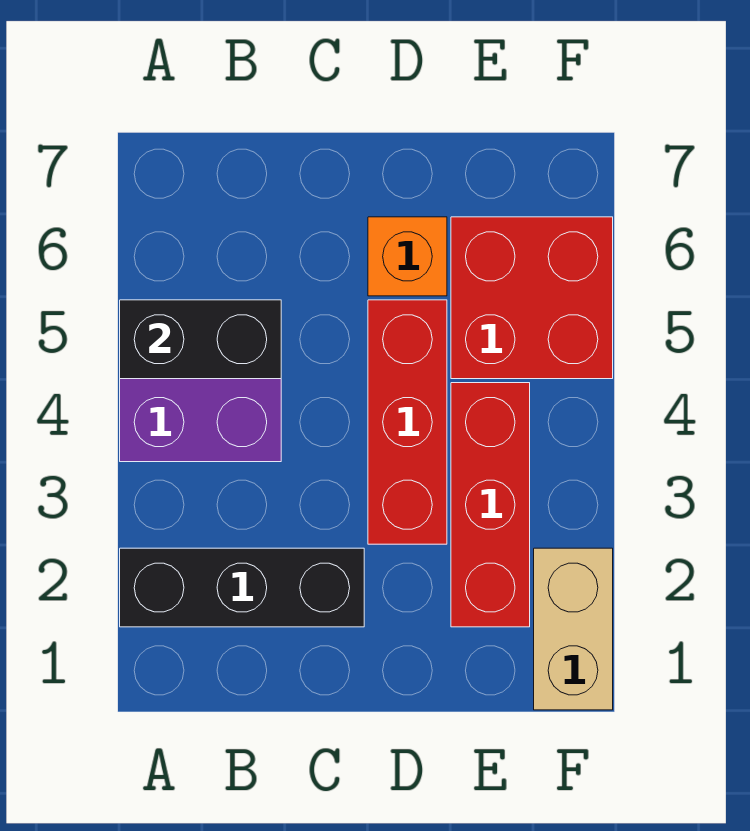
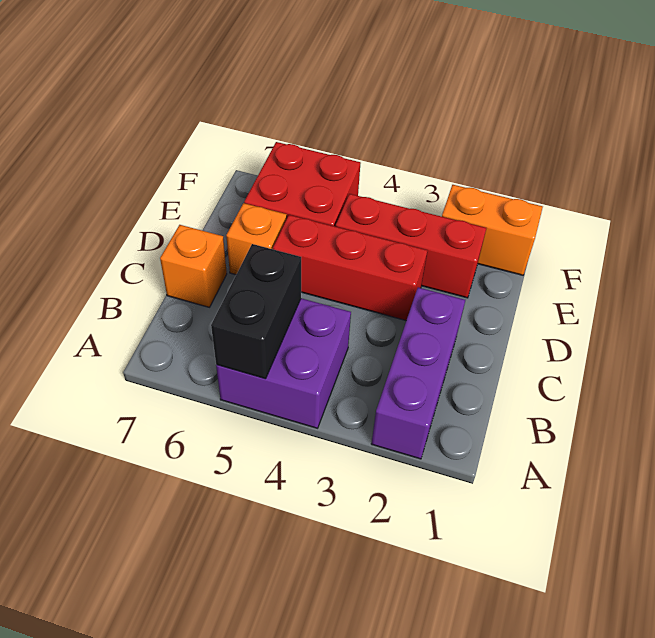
black 1x3 brick [120,548,364,627] -> purple 1x3 brick [371,287,465,459]
none -> orange 1x1 brick [160,225,227,307]
tan 1x2 brick [534,548,613,710] -> orange 1x2 brick [442,185,543,275]

